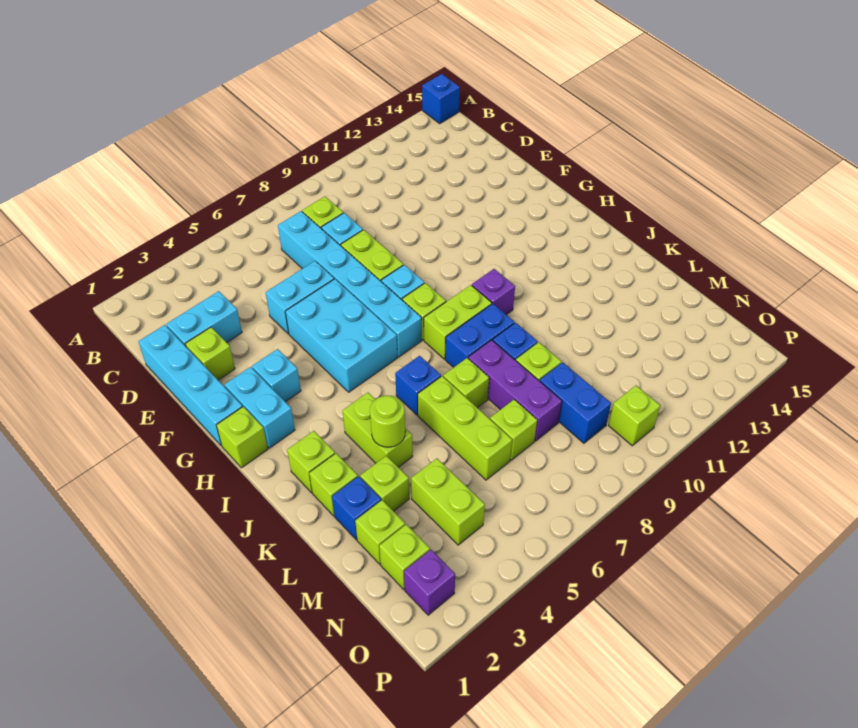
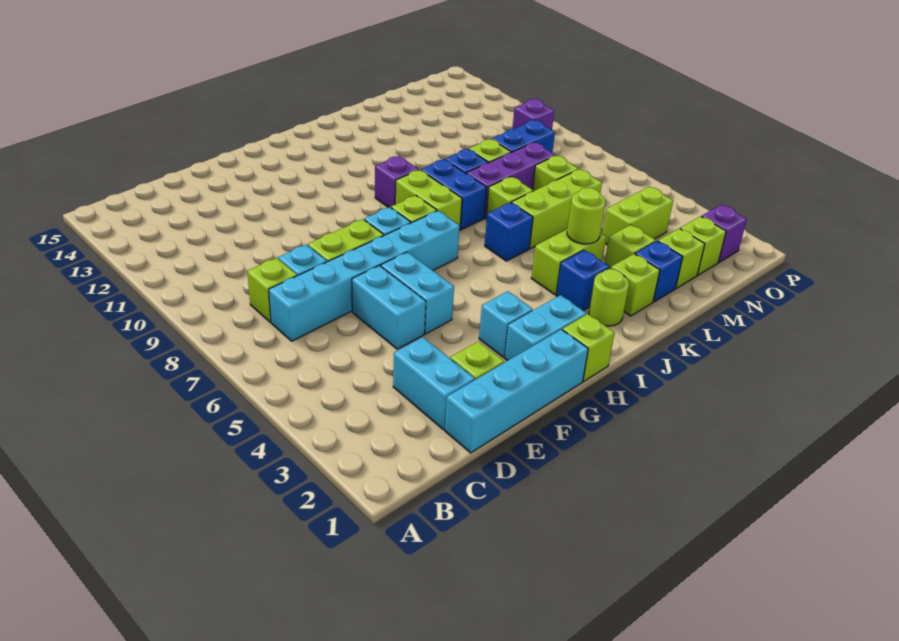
blue 1x1 brick [422,74,460,124] -> blue 1x1 brick moved to [556,250,609,311]
cyan 2x3 brick [285,279,397,392] -> cyan 1x2 brick [381,252,454,334]
lime 1x1 brick [287,431,335,493] -> lime 1x1 round brick [589,269,629,326]
lime 1x1 brick [609,386,660,446] -> purple 1x1 brick [512,99,554,130]

